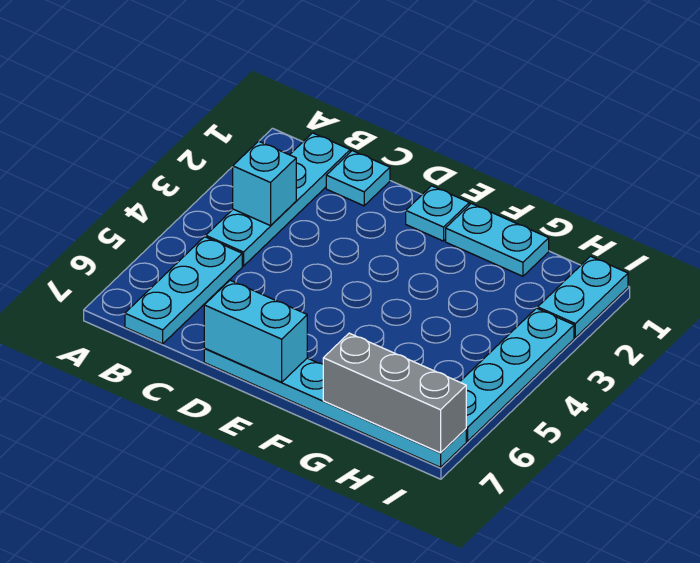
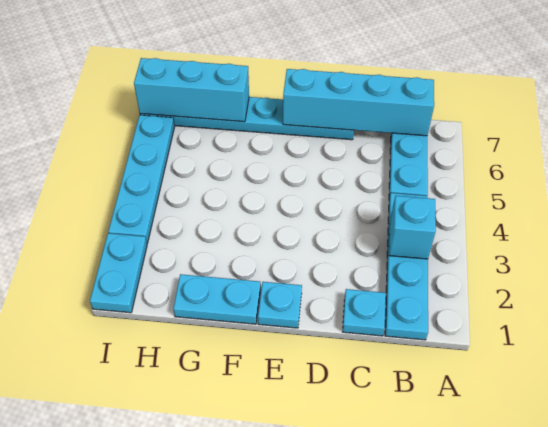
cyan 1x2 brick [204,280,307,382] -> cyan 1x4 brick [283,69,434,136]
grey 1x3 brick [323,333,466,453] -> cyan 1x3 brick [134,58,249,122]

